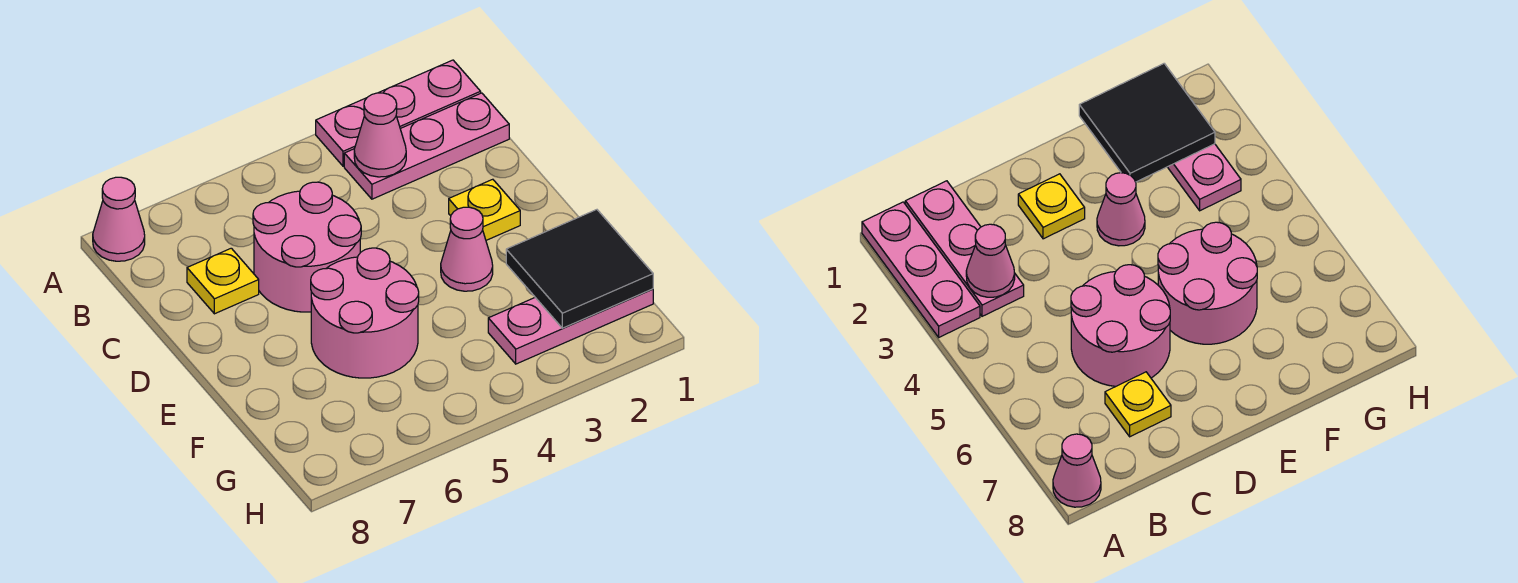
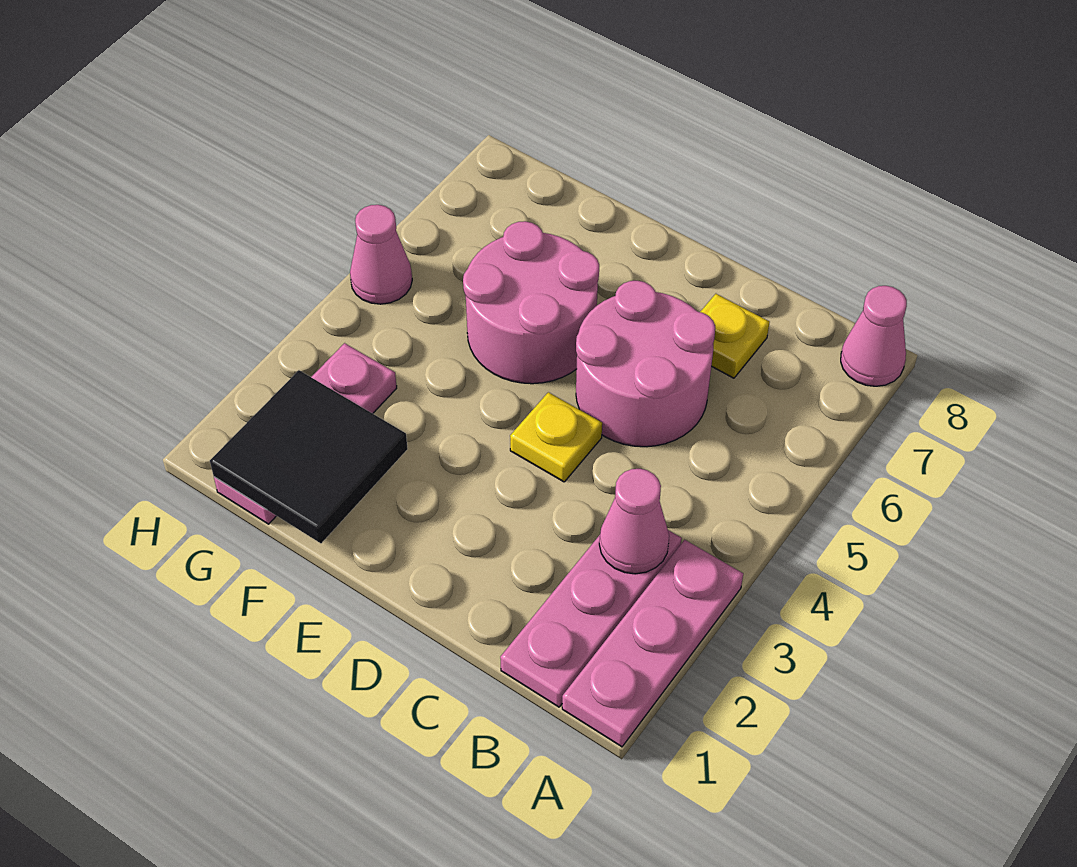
yellow 1x1 plate [449,179,520,240] -> yellow 1x1 plate moved to [510,392,602,482]
pink 1x1 cone [441,207,493,291] -> pink 1x1 cone moved to [350,205,412,304]

